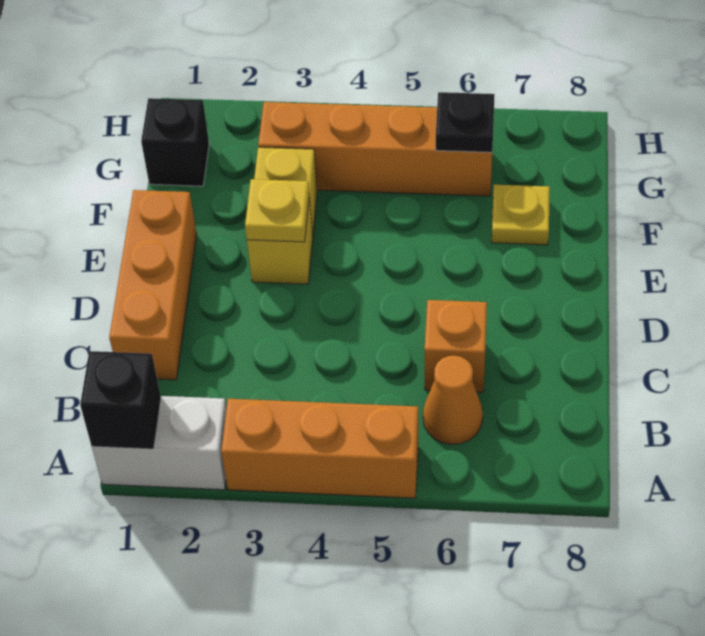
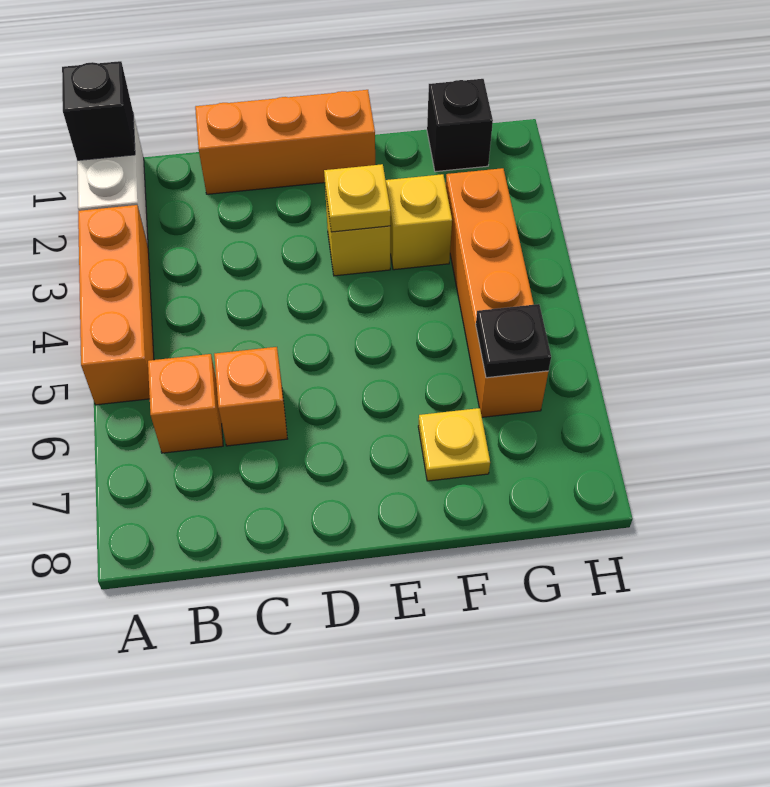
orange 1x1 cone [423,356,483,444] -> orange 1x1 brick [148,354,223,453]

